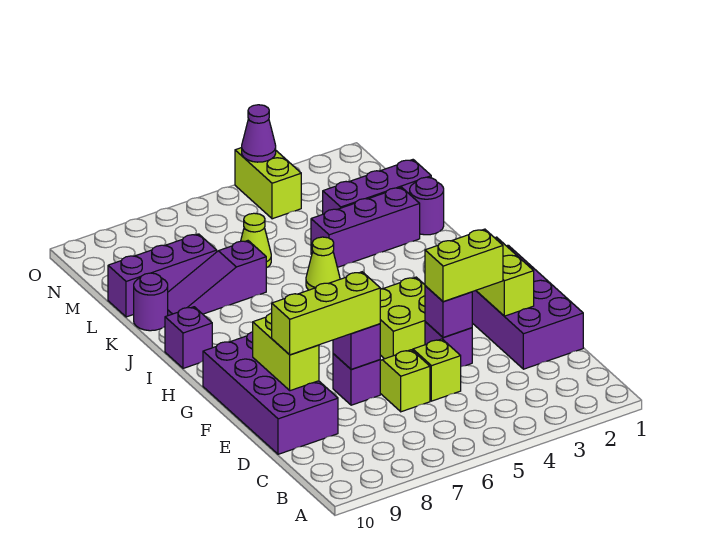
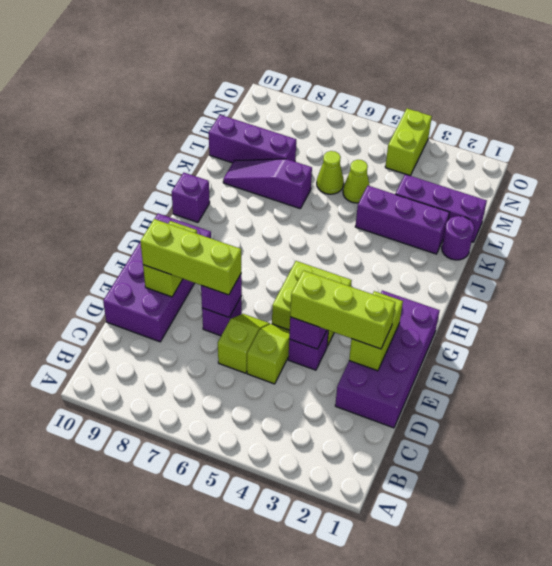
lime 1x2 brick [425,229,503,302] -> lime 1x3 brick [290,271,395,349]
lime 1x1 cone [306,237,340,290] -> lime 1x1 cone moved to [343,160,370,203]
purple 1x1 round brick [134,273,168,331] -> none
purple 1x1 cone [242,105,276,162] -> none

